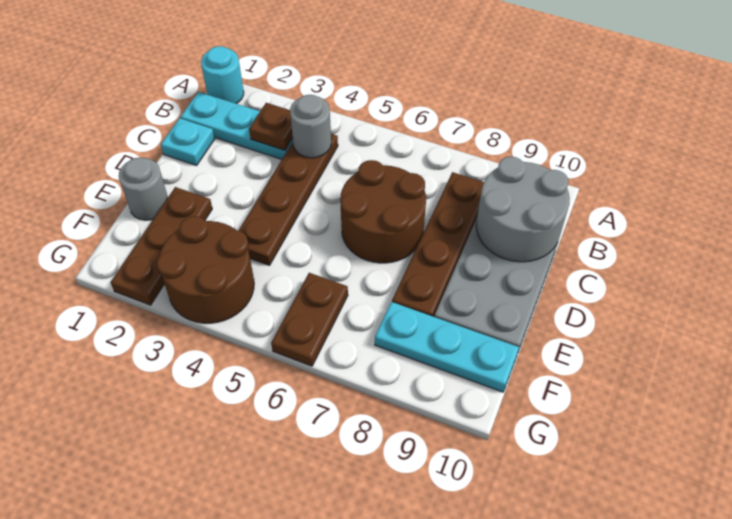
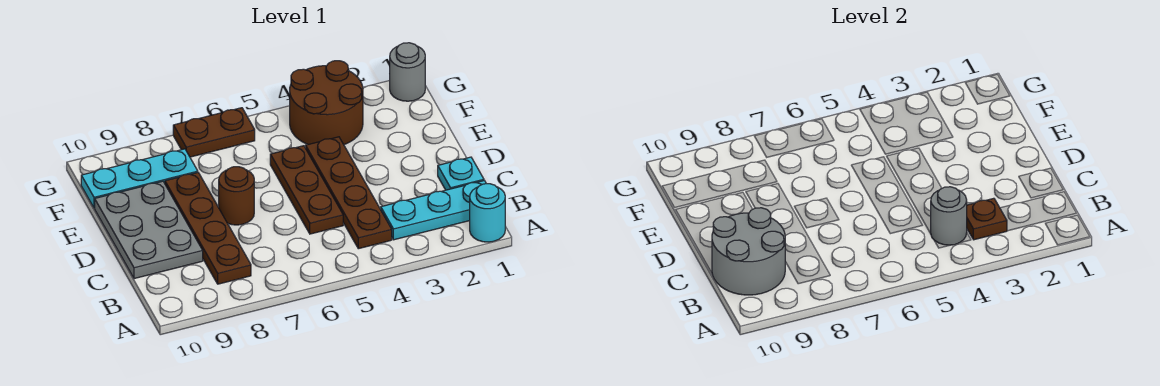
brown 2x2 round brick [340,160,426,263] -> brown 1x1 round brick [219,167,254,225]
grey 1x1 round brick [119,158,168,220] -> grey 1x1 round brick moved to [390,43,425,101]
brown 1x3 plate [111,187,212,305] -> brown 1x3 plate moved to [270,146,343,234]
brown 1x2 plate [271,273,348,366] -> brown 1x2 plate turned to [173,108,255,157]

